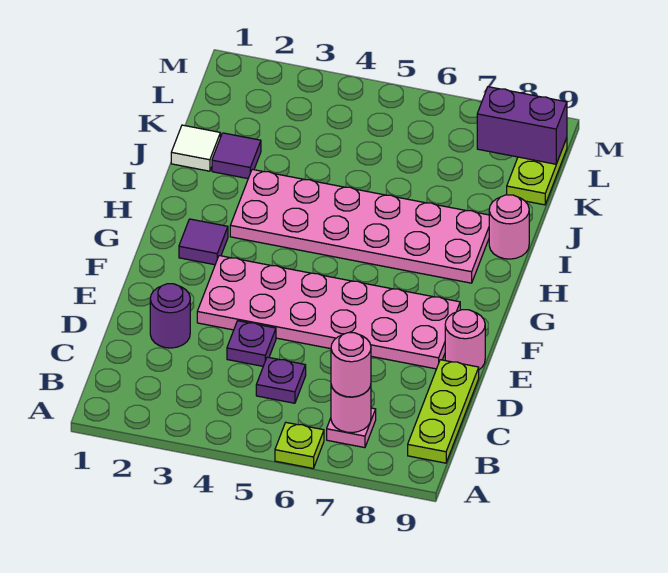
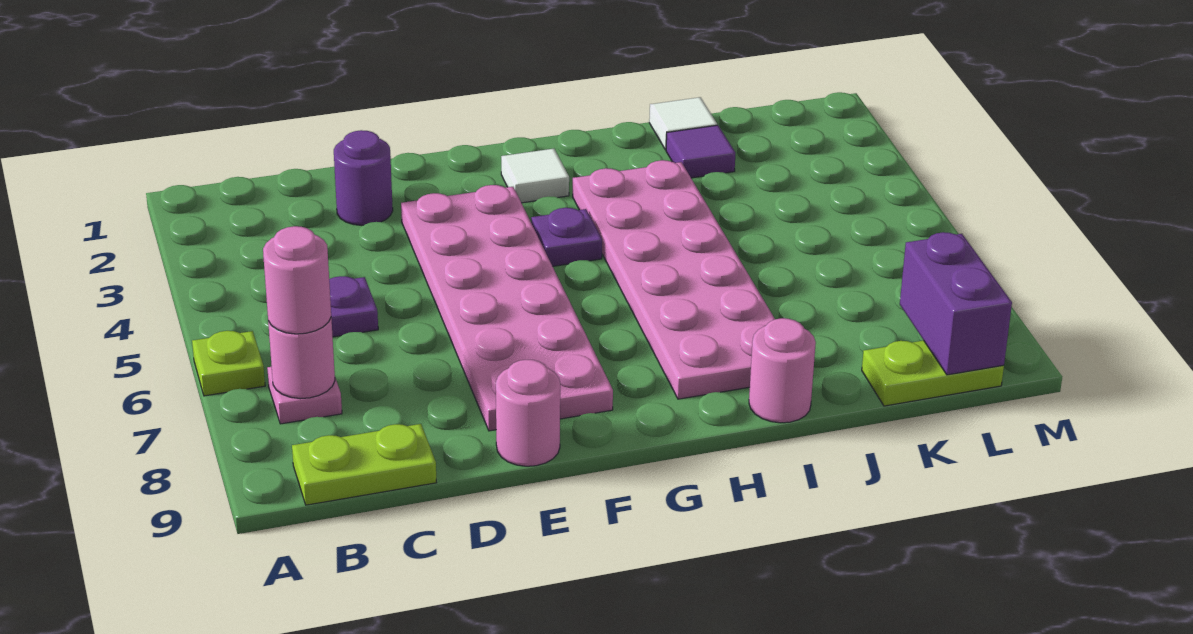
lime 1x3 plate [408,360,479,463] -> lime 1x2 plate [292,424,437,505]
purple 1x1 plate [227,321,276,366] -> purple 1x1 plate moved to [531,208,602,266]
purple 1x1 tile [179,219,228,265] -> white 1x1 tile [501,149,569,203]

